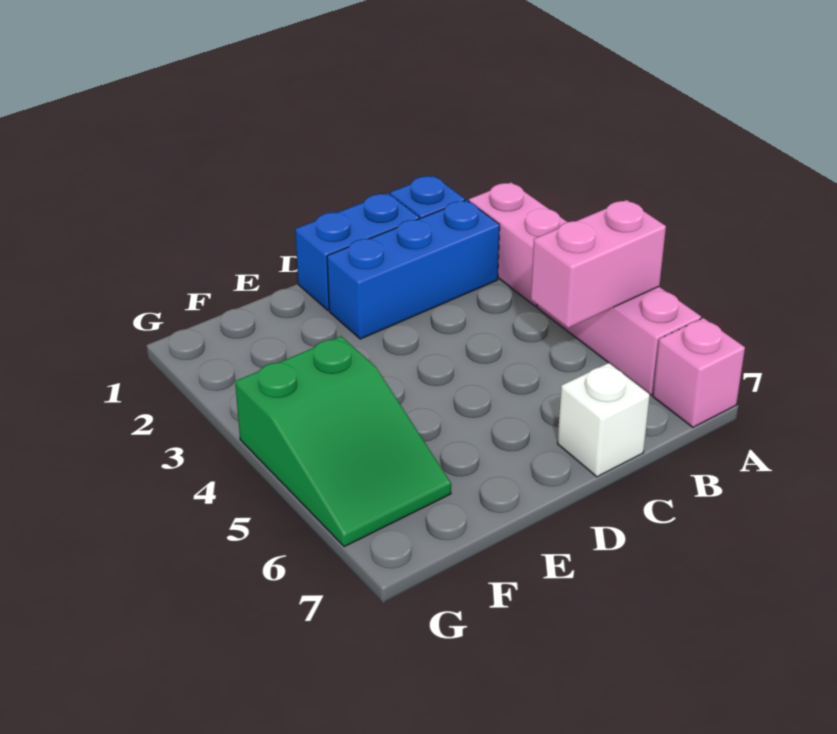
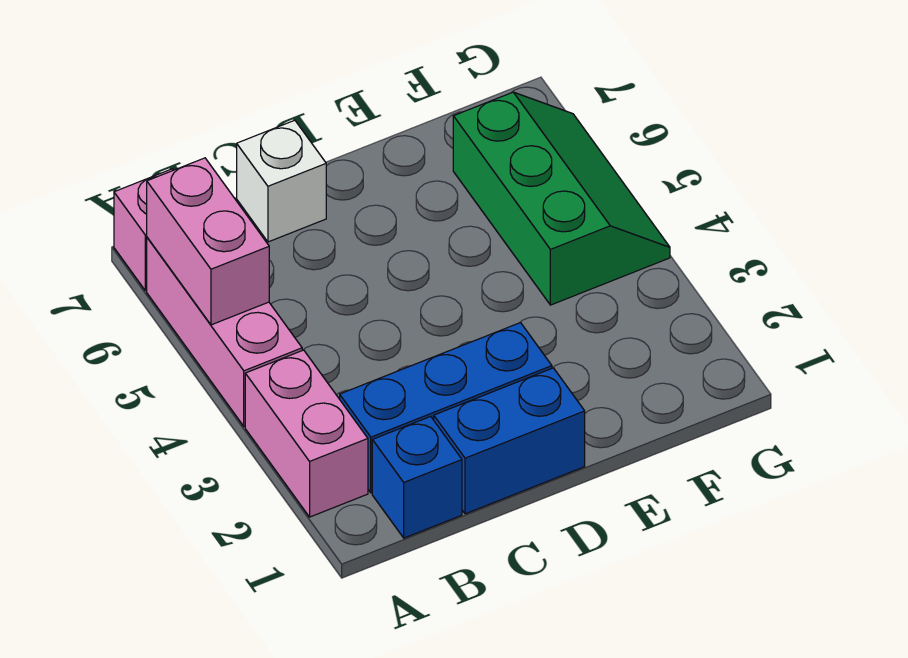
pink 1x2 brick [531,200,666,328] -> pink 1x2 brick turned to [147,158,269,325]
green 2x3 slope [235,336,451,547] -> green 2x3 slope turned to [453,92,670,305]

